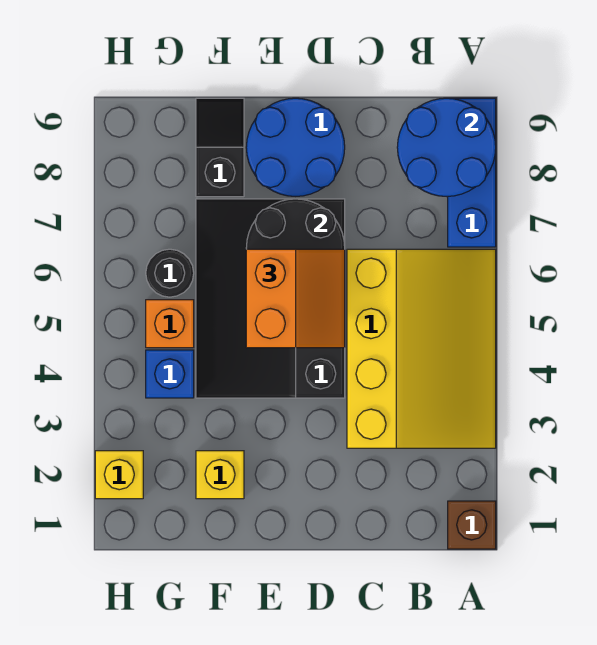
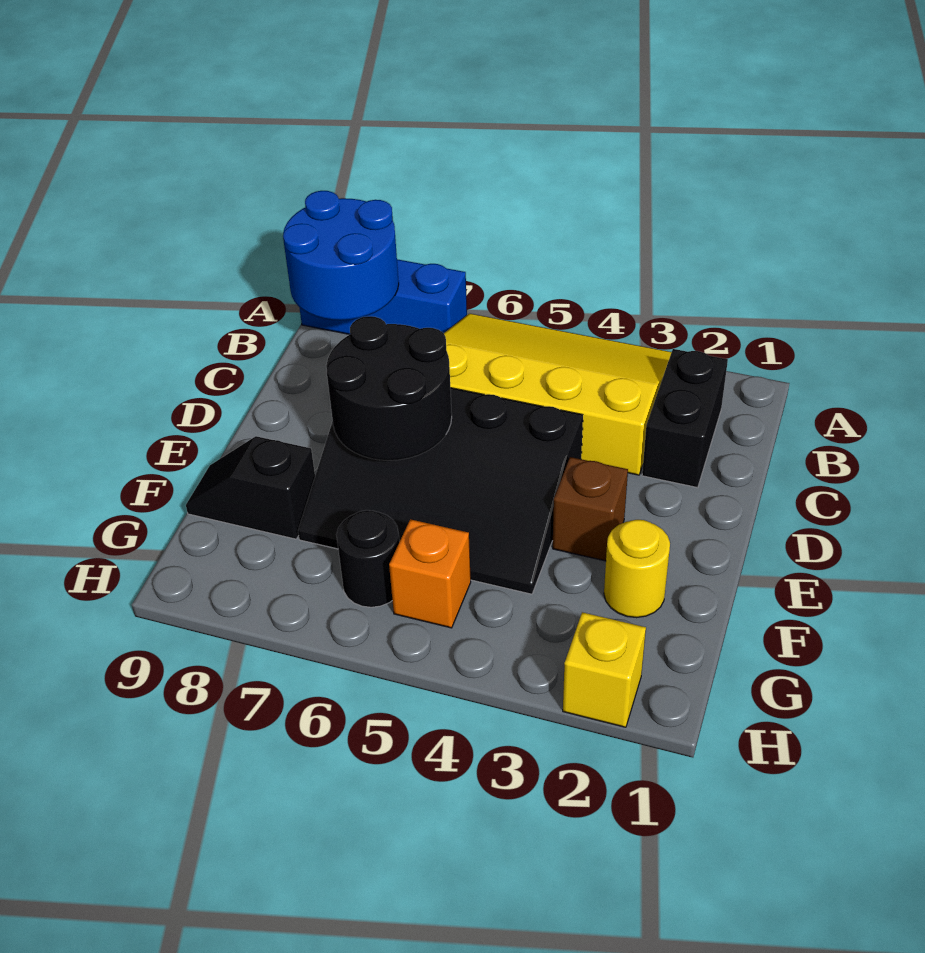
brown 1x1 brick [448,501,496,549] -> brown 1x1 brick moved to [553,457,628,561]
none -> black 1x2 brick [642,349,728,488]
orange 2x2 slope [246,249,345,348] -> none
blue 2x2 round brick [246,98,345,196] -> none
yellow 1x1 brick [196,451,244,499] -> yellow 1x1 round brick [604,520,670,618]
blue 1x1 brick [146,350,194,398] -> none

